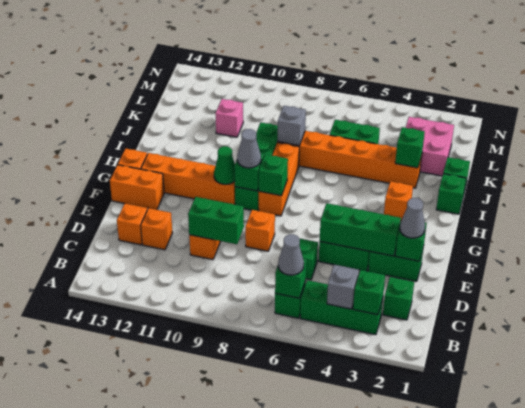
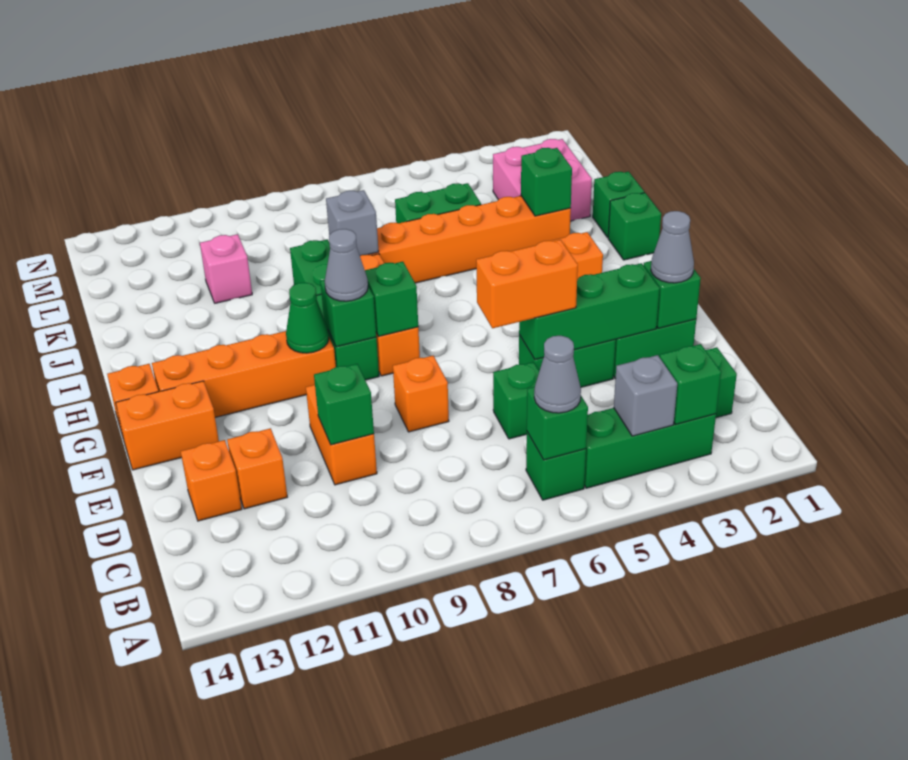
green 1x2 brick [188,197,244,244] -> green 1x1 brick [314,364,374,445]
none -> orange 1x2 brick [476,240,578,328]

